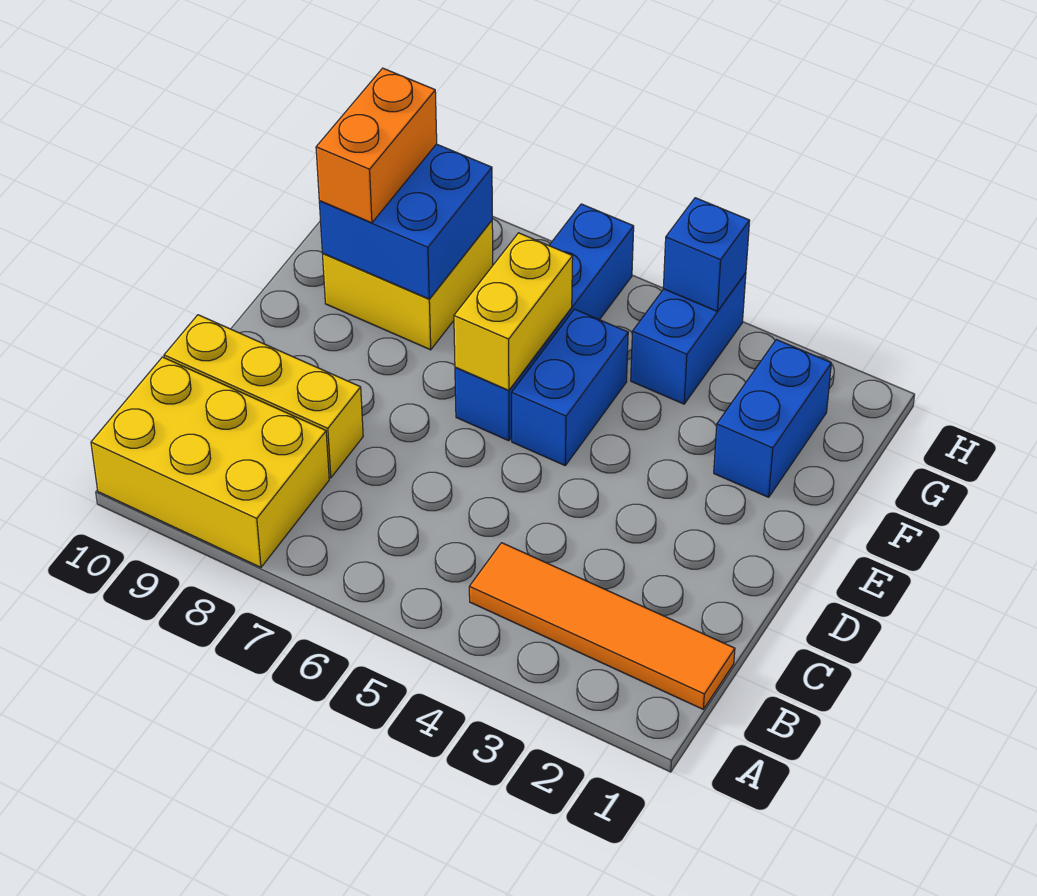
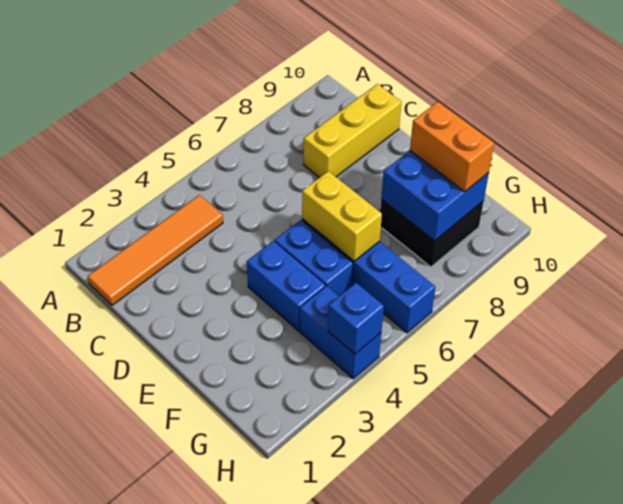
yellow 2x3 brick [91,357,329,567] -> none
blue 1x2 brick [714,340,831,497] -> blue 1x2 brick moved to [247,241,325,331]
yellow 2x2 brick [323,221,493,350] -> black 2x2 brick [380,199,484,267]

